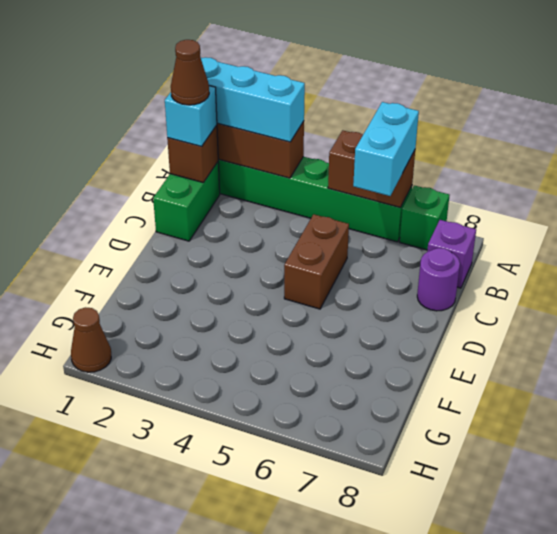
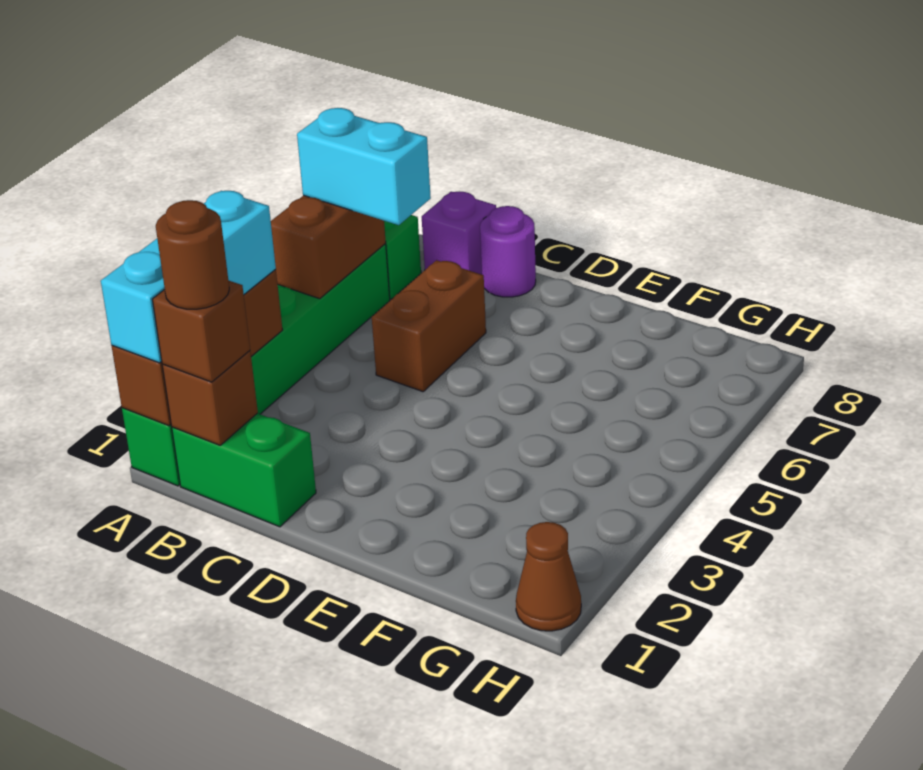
cyan 1x1 brick [165,86,217,147] -> brown 1x1 brick [152,280,250,382]
brown 1x1 cone [171,40,209,105] -> brown 1x1 round brick [156,200,229,309]
brown 1x2 brick [284,214,349,309] -> brown 1x2 brick turned to [372,260,486,392]

